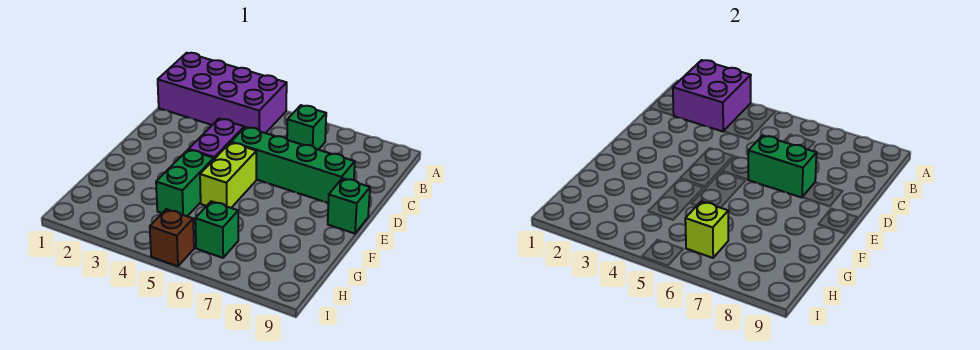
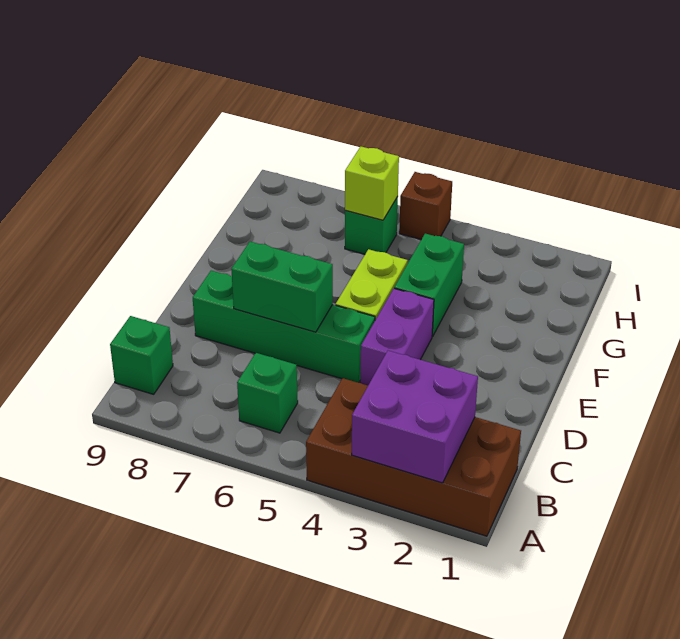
purple 2x4 brick [158,53,287,133] -> brown 2x4 brick [306,378,521,536]
green 1x1 brick [328,178,370,234] -> green 1x1 brick moved to [110,316,173,394]

